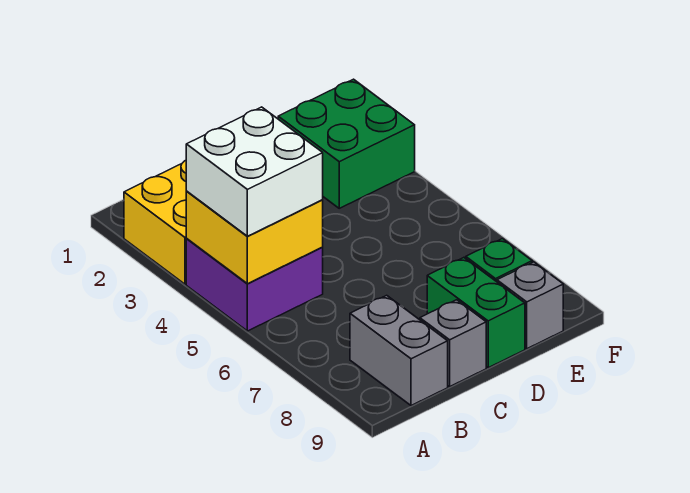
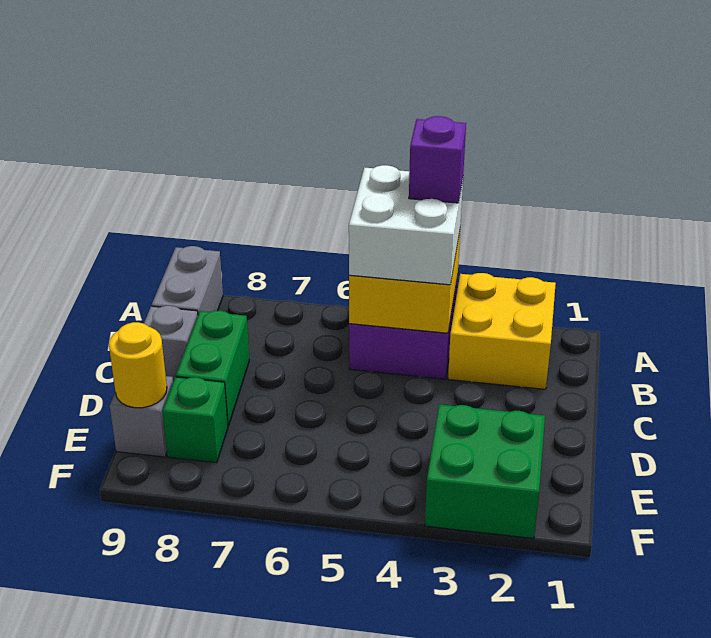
none -> purple 1x1 brick [409,116,466,203]
grey 1x2 brick [350,295,448,406] -> grey 1x2 brick turned to [152,246,223,314]
green 1x2 brick [427,258,525,368] -> green 1x2 brick turned to [176,311,249,426]
none -> yellow 1x1 round brick [109,322,167,408]

